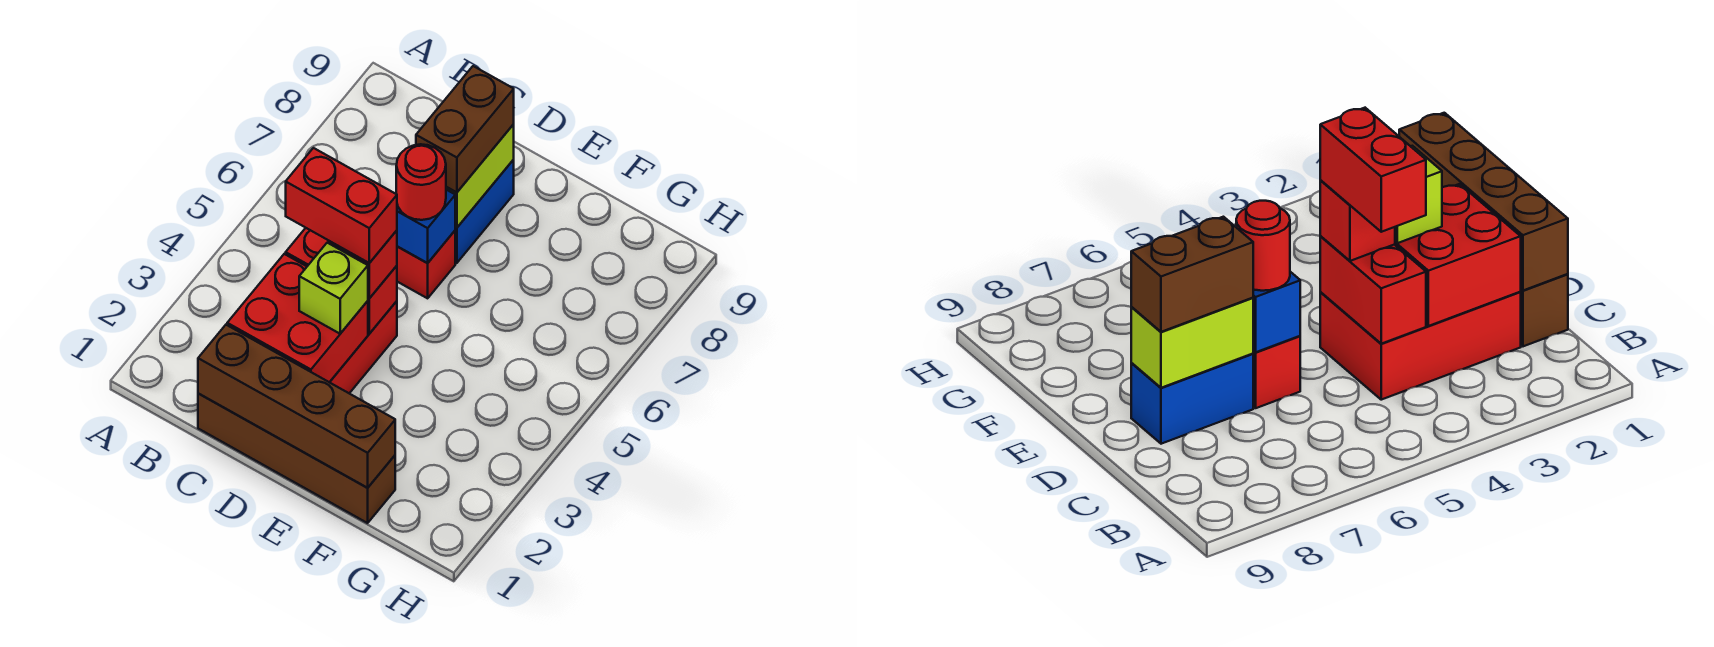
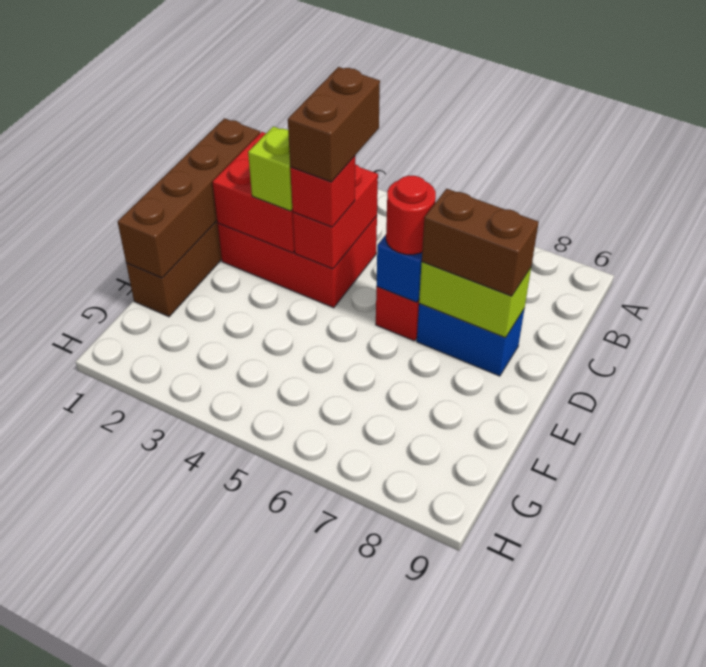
red 1x2 brick [286,148,397,263] -> brown 1x2 brick [288,67,380,182]

